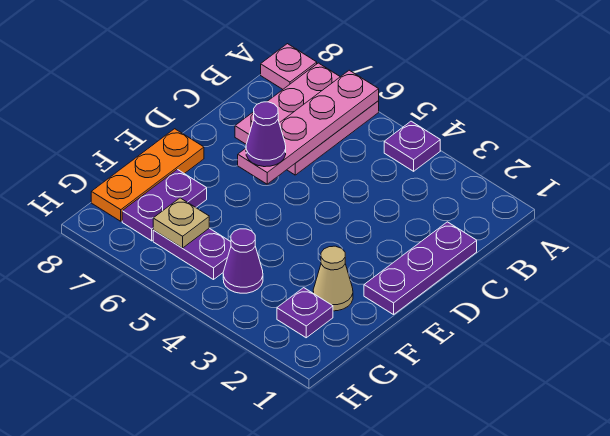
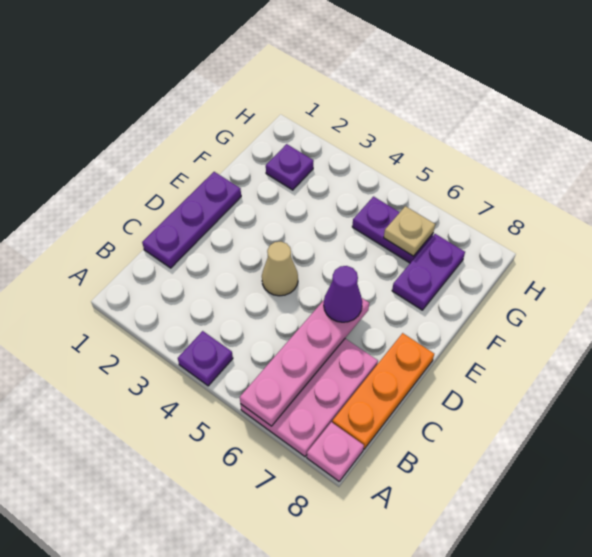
orange 1x3 plate [91,129,204,221] -> orange 1x3 plate moved to [332,333,434,449]
tan 1x1 cone [313,246,353,311] -> tan 1x1 cone moved to [262,242,298,296]
purple 1x1 cone [223,229,263,293] -> none

